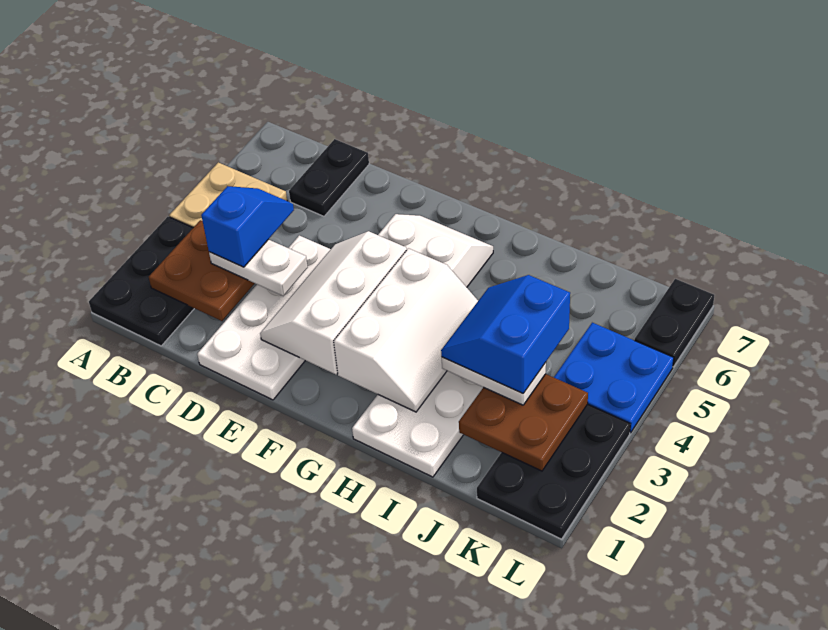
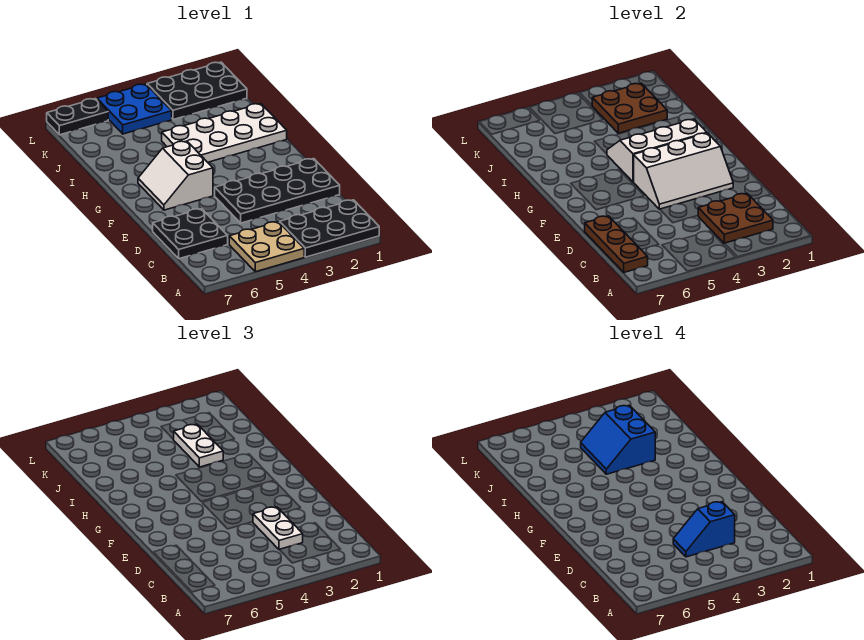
none -> brown 1x3 plate [585,216,648,272]
black 1x2 plate [289,139,369,216] -> black 2x2 plate [153,209,228,259]
white 2x4 plate [197,235,331,400] -> black 2x4 plate [215,159,340,223]
blue 2x2 slope [441,275,570,393] -> blue 2x2 slope turned to [581,405,655,474]

